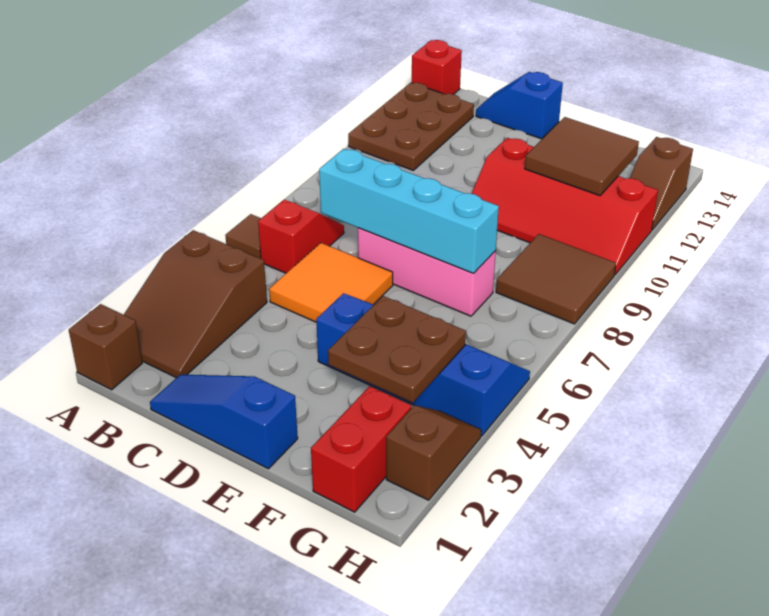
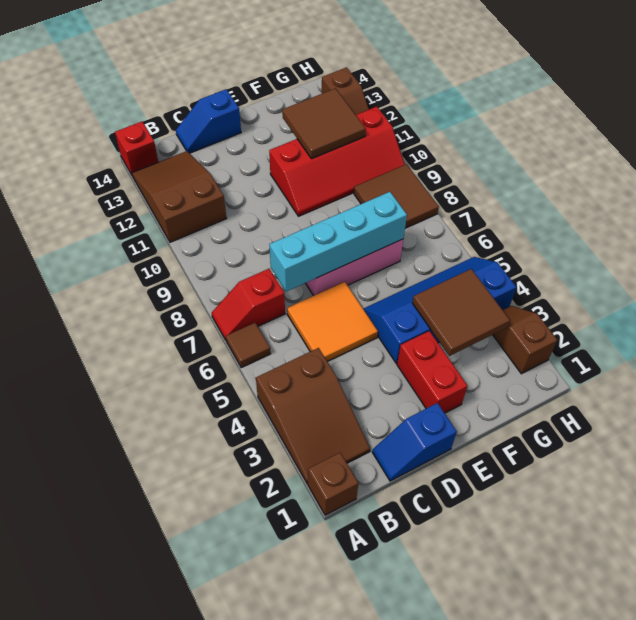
brown 2x3 plate [348,83,474,170] -> brown 2x3 slope [132,151,226,242]
red 1x2 slope [258,200,344,273] -> red 1x2 slope turned to [212,269,285,340]
blue 1x3 slope [150,375,298,469] -> blue 1x2 slope [372,403,457,481]
brown 2x2 plate [328,296,466,403] -> brown 2x2 tile [412,269,510,356]
red 1x2 brick [311,386,412,512] -> red 1x2 brick moved to [397,331,468,413]

